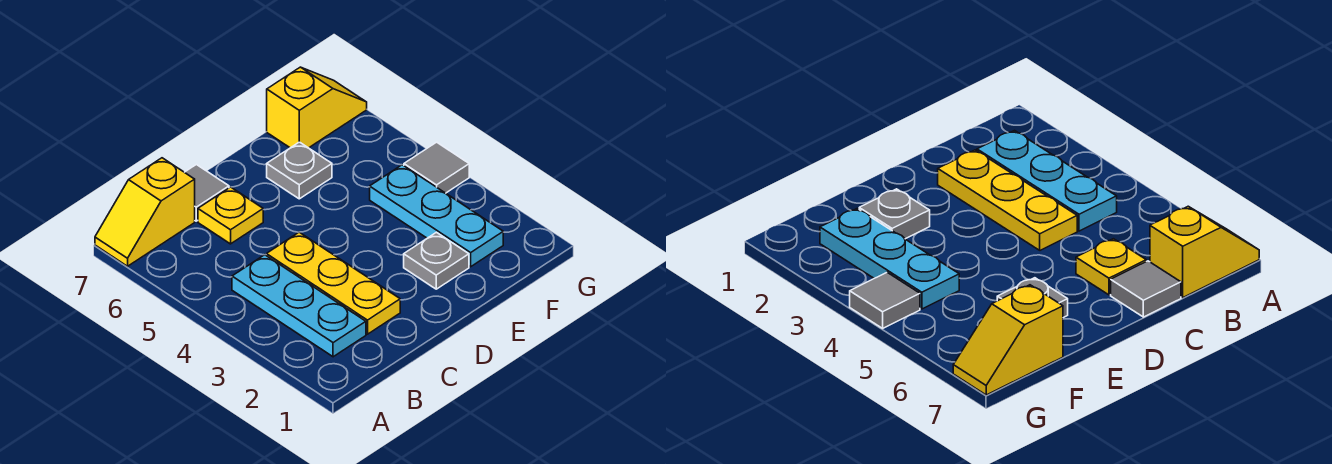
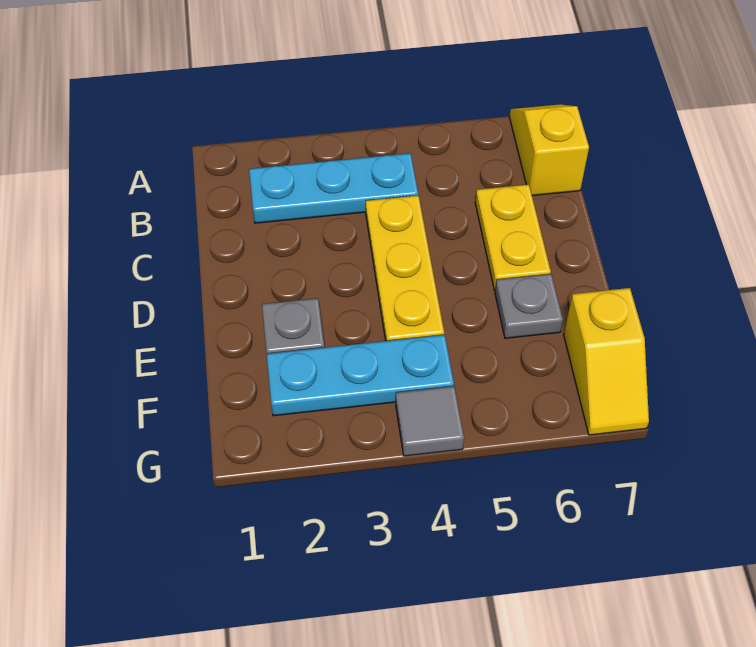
yellow 1x3 plate [266,232,400,334] -> yellow 1x3 plate turned to [366,195,444,341]
yellow 1x1 plate [198,187,263,244] -> yellow 1x2 plate [475,184,551,290]
grey 1x1 tile [185,165,229,221] -> none

